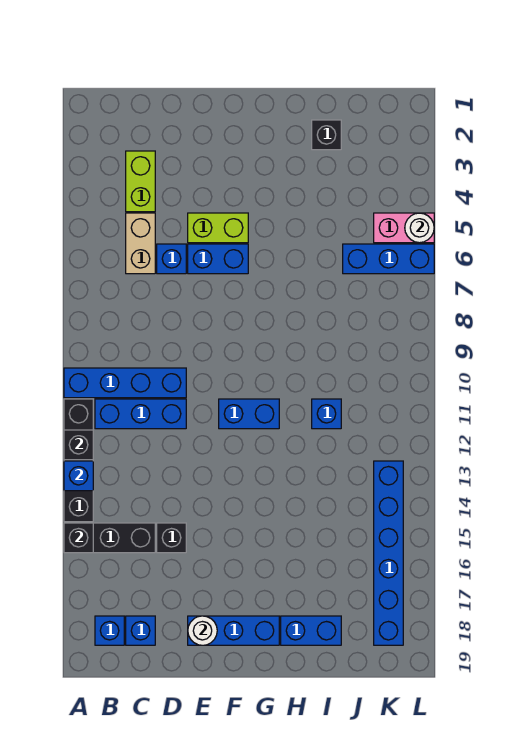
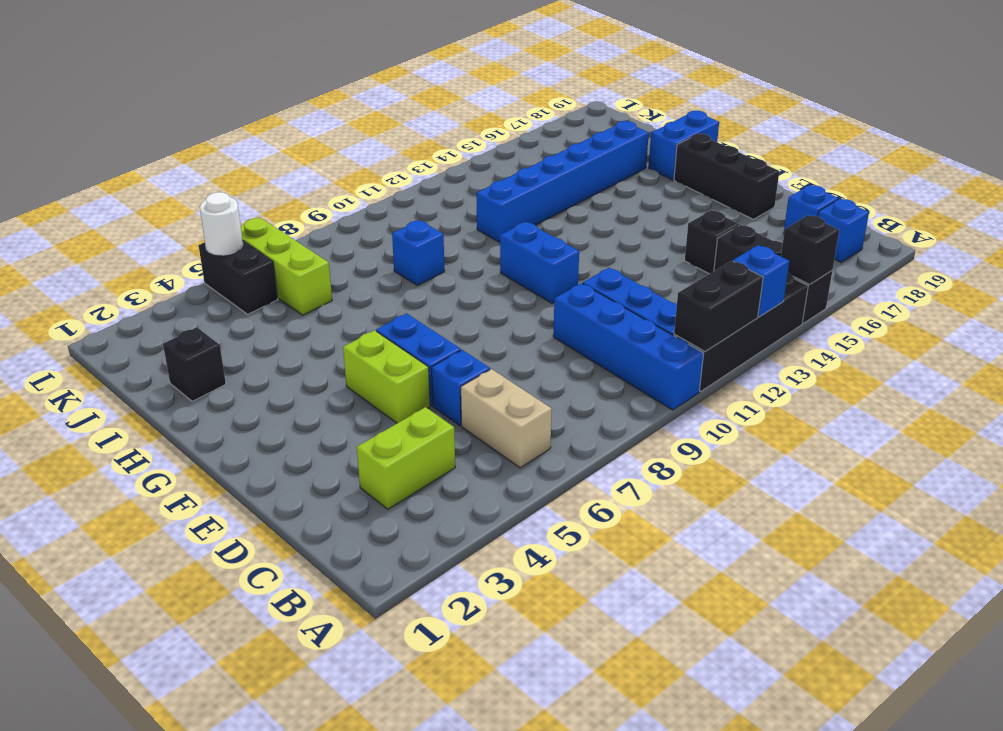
black 1x1 brick [64,430,93,460] -> black 1x2 brick [674,261,763,352]
tan 1x2 brick [126,213,155,274] -> tan 1x2 brick turned to [461,369,552,468]
blue 1x3 brick [188,616,279,645] -> black 1x3 brick [674,134,779,219]
white 1x1 round brick [188,616,217,645] -> none
blue 1x2 brick [281,616,341,645] -> blue 1x2 brick turned to [649,111,719,180]
blue 1x1 brick [312,399,341,429] -> blue 1x1 brick moved to [392,220,445,286]
blue 1x3 brick [343,244,434,274] -> lime 1x3 brick [241,218,332,315]
pink 1x2 brick [374,213,434,243] -> black 1x2 brick [199,241,278,314]
blue 1x6 brick [374,461,403,645] -> blue 1x6 brick moved to [477,121,649,242]

